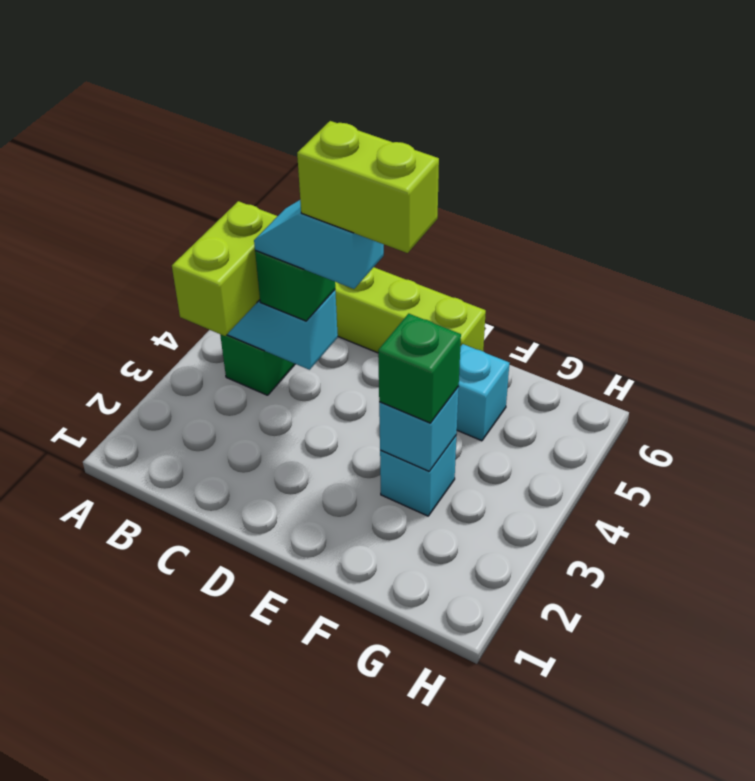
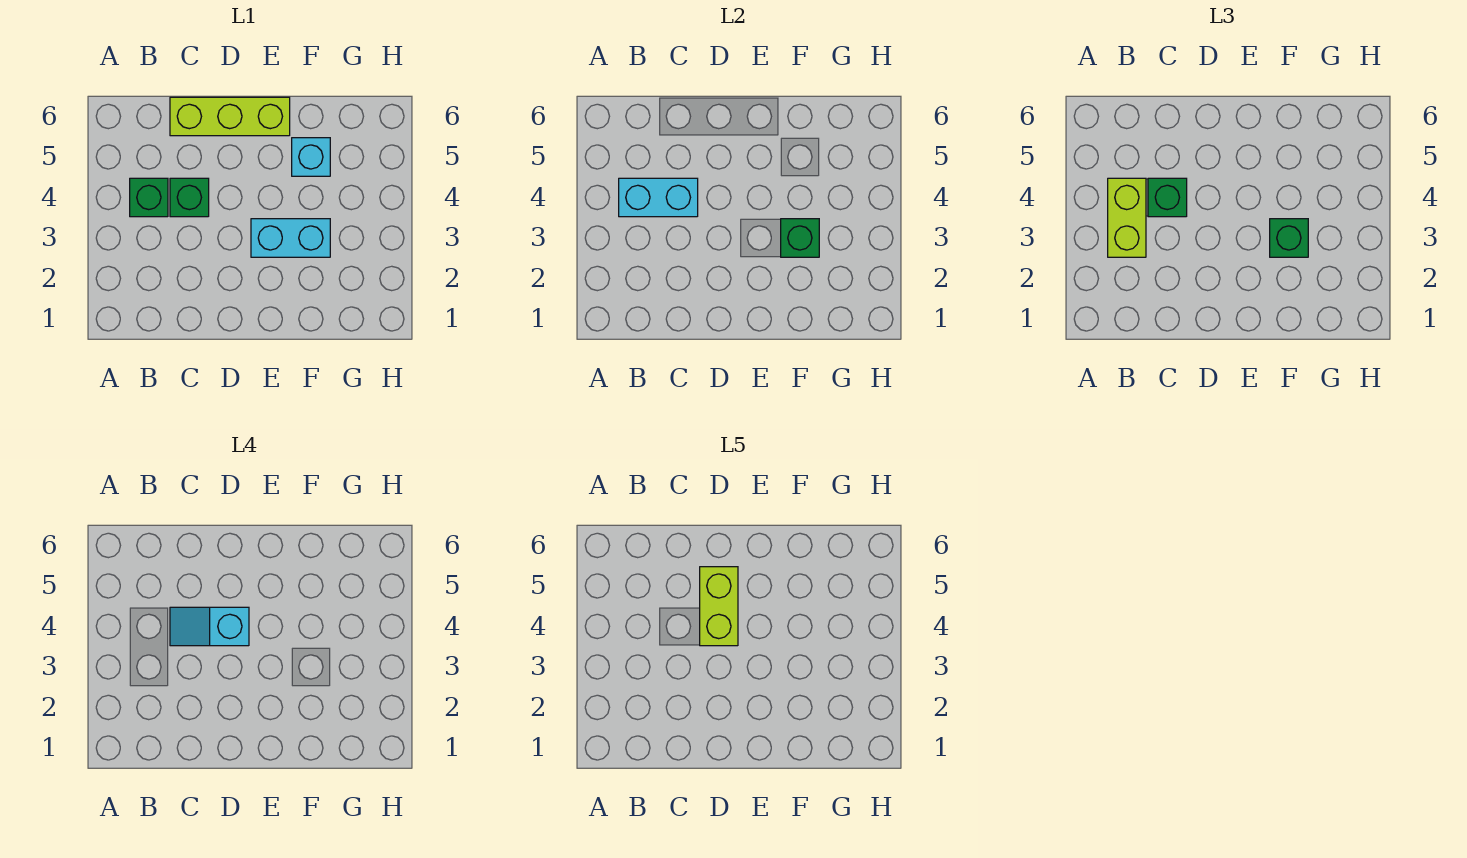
none -> green 1x1 brick [170,178,209,217]
lime 1x2 brick [297,121,439,253] -> lime 1x2 brick turned to [700,567,738,646]
cyan 1x1 brick [380,436,456,516] -> cyan 1x2 brick [251,219,330,257]
cyan 1x1 brick [379,387,459,471] -> green 1x1 brick [781,219,819,257]

